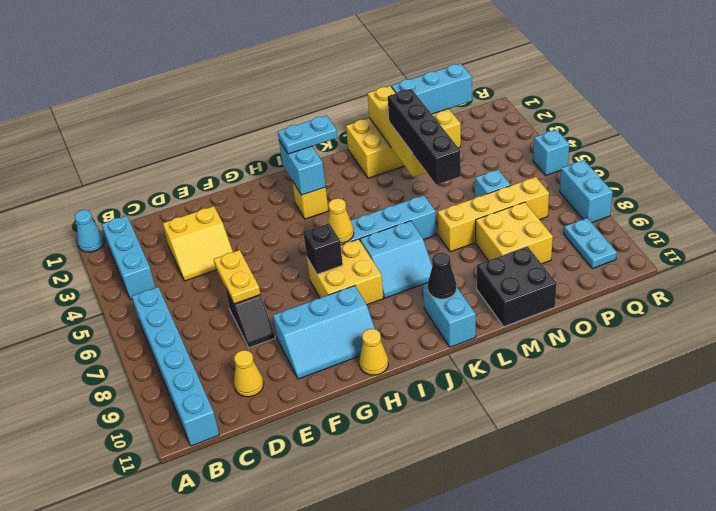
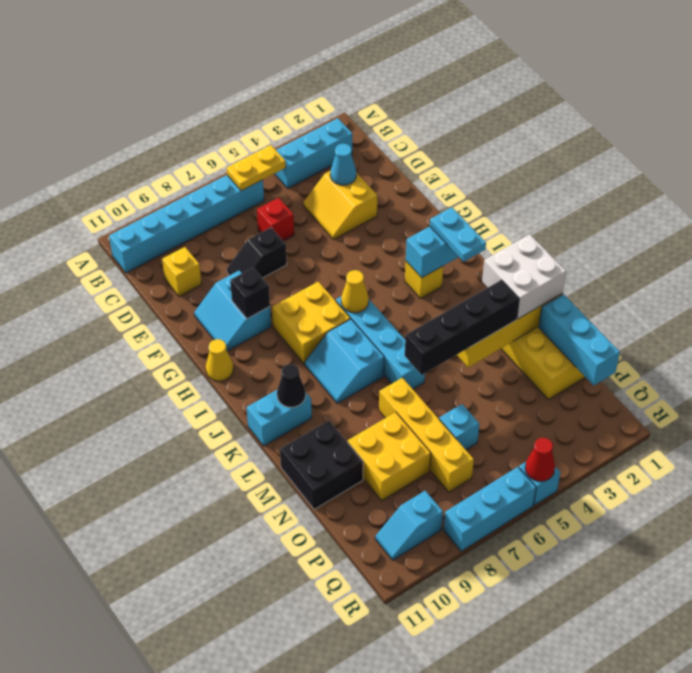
cyan 1x1 cone [75,210,104,252] -> cyan 1x1 cone moved to [330,144,356,185]
none -> red 1x1 brick [257,198,294,241]
yellow 1x1 cone [234,350,264,397] -> yellow 1x1 brick [162,247,201,296]
yellow 1x2 plate [214,250,260,304] -> yellow 1x2 plate moved to [226,145,286,191]
cyan 2x3 slope [273,286,375,379] -> cyan 2x2 slope [194,271,271,351]
black 1x1 brick [303,223,343,274] -> black 1x1 brick moved to [230,268,270,319]
none -> white 2x2 brick [482,234,566,319]
cyan 1x2 plate [564,218,617,268] -> cyan 1x2 slope [375,491,443,560]
none -> red 1x1 cone [525,438,555,481]
cyan 1x2 brick [560,160,613,222] -> cyan 1x3 brick [444,467,536,551]

